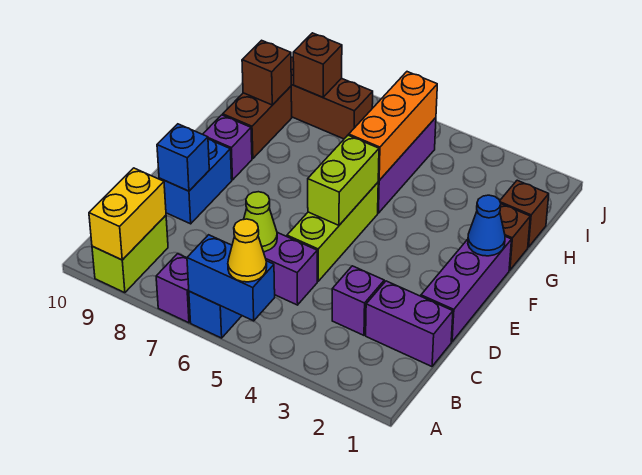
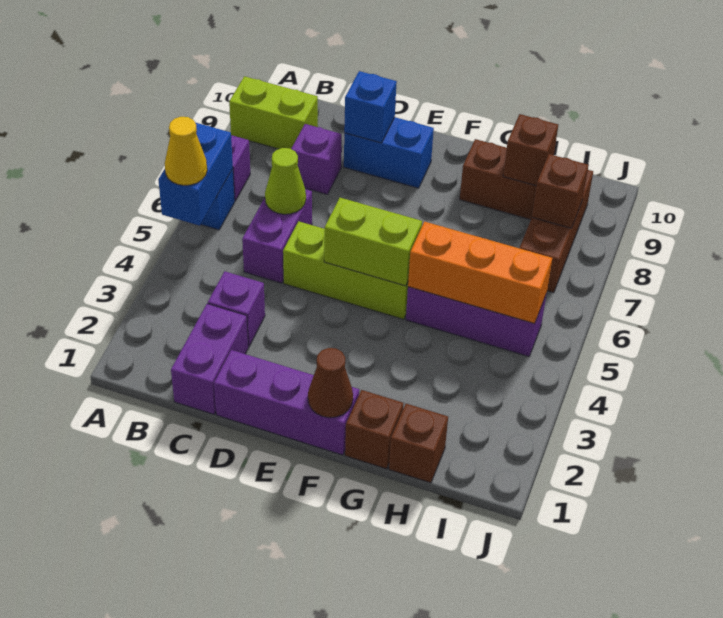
yellow 1x2 brick [89,168,166,260] -> none
blue 1x1 cone [468,195,505,256] -> brown 1x1 cone [308,348,353,418]
purple 1x1 brick [203,115,252,180] -> purple 1x1 brick moved to [291,124,342,194]

